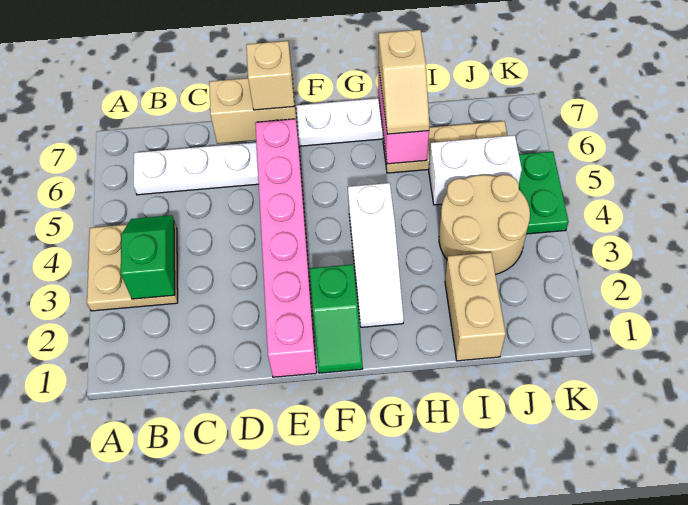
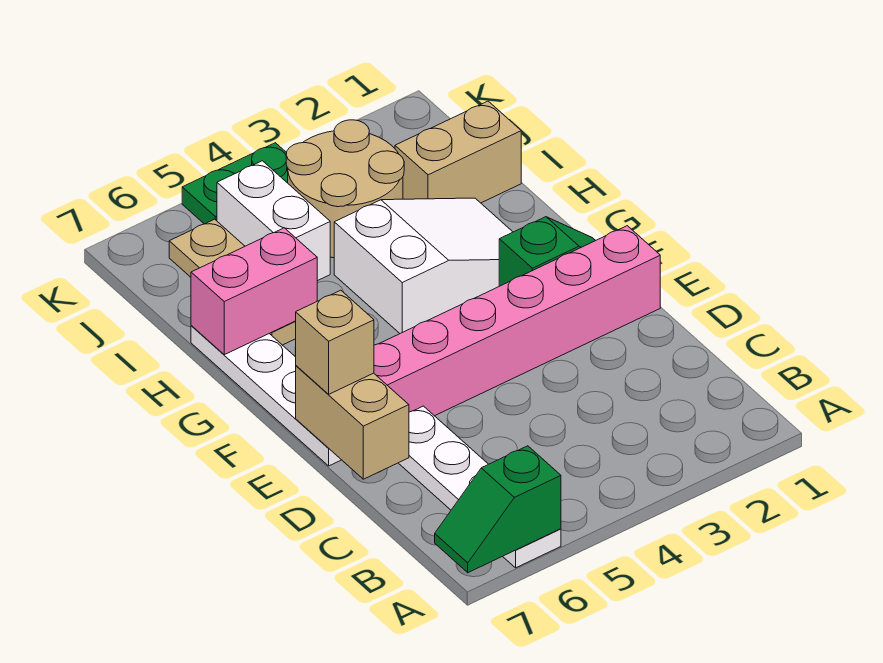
tan 2x2 plate [87,222,178,311] -> none
green 1x2 slope [121,215,175,299] -> green 1x2 slope moved to [435,446,561,573]
white 1x3 plate [134,142,259,195] -> white 1x4 plate [399,406,561,568]
white 1x3 slope [348,183,404,327] -> white 2x3 slope [334,198,513,333]
tan 1x2 slope [379,30,429,134] -> none

